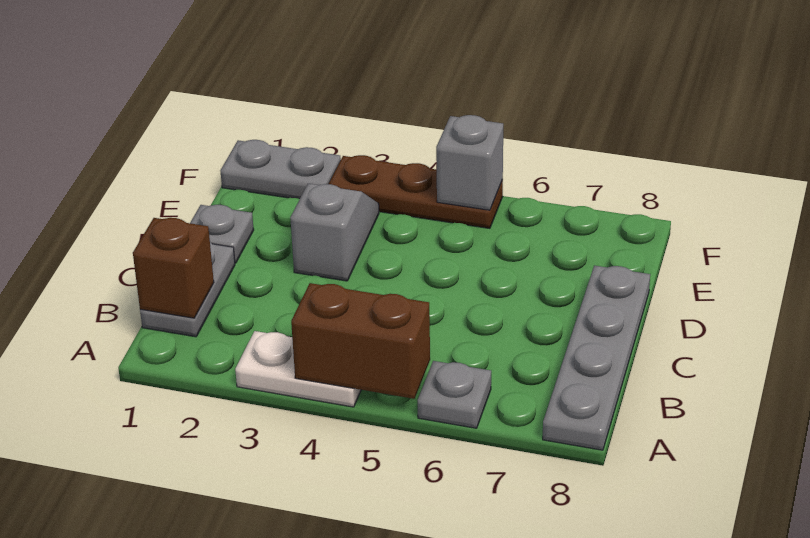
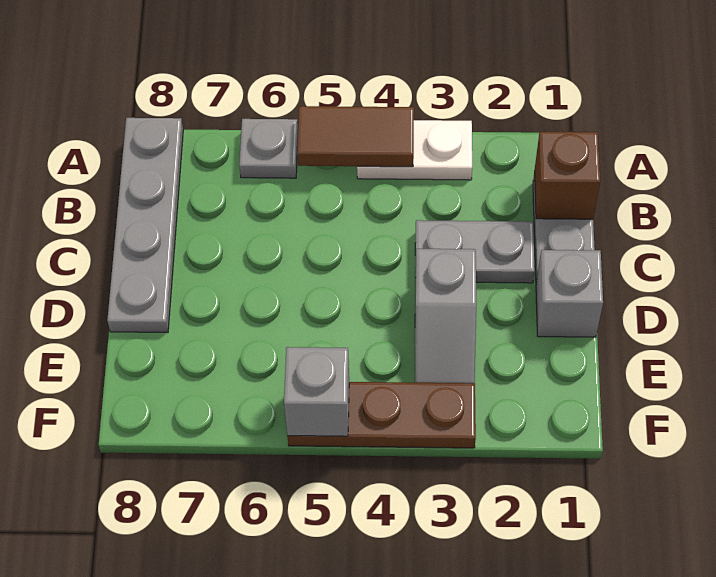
brown 1x2 brick [291,283,430,399] -> brown 1x2 tile [297,106,414,167]
grey 1x1 plate [190,205,254,263] -> grey 1x1 brick [536,250,603,337]
grey 1x2 plate [220,140,341,199] -> grey 1x2 plate moved to [415,220,535,283]

